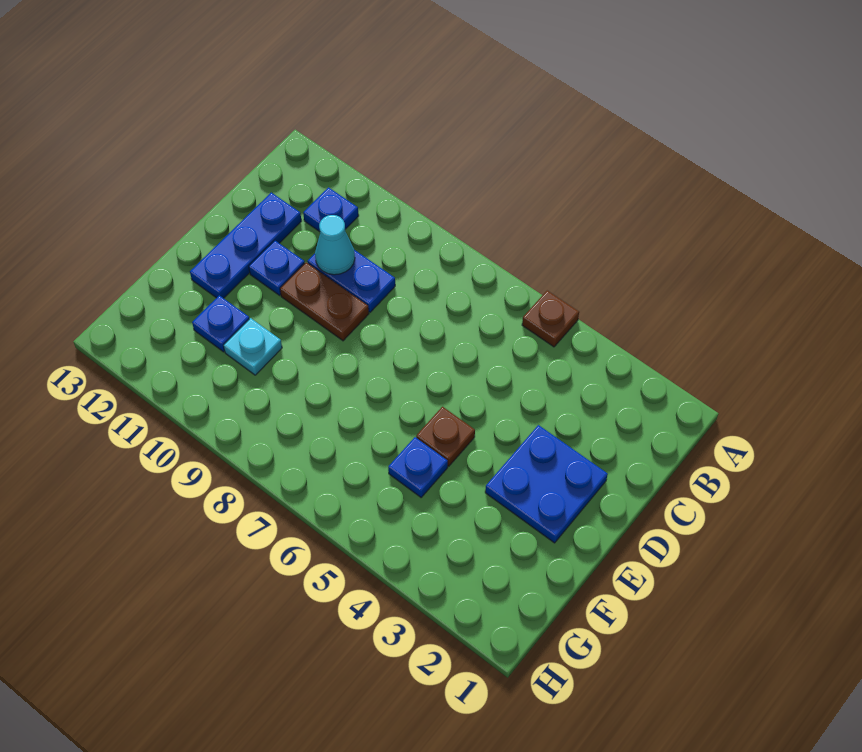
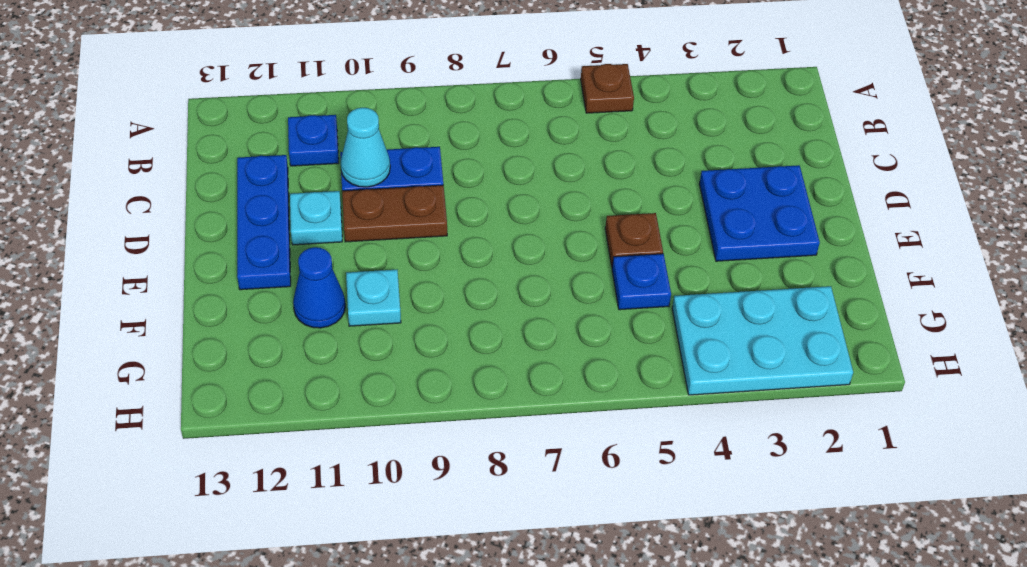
blue 1x1 plate [249,241,305,295] -> cyan 1x1 plate [290,191,342,245]
blue 1x1 plate [192,295,249,352] -> blue 1x1 cone [293,247,345,328]
none -> cyan 2x3 plate [672,286,853,395]

